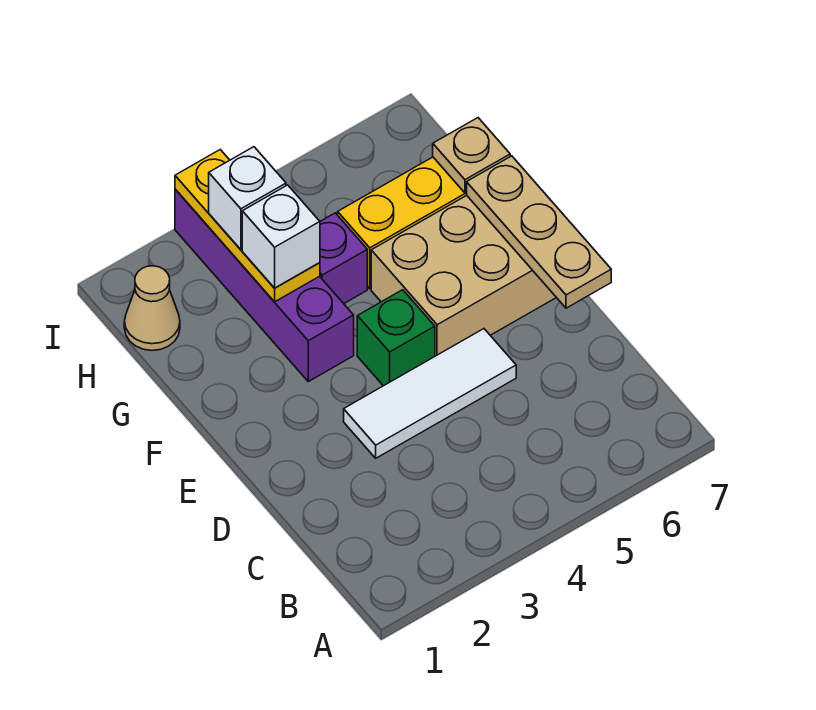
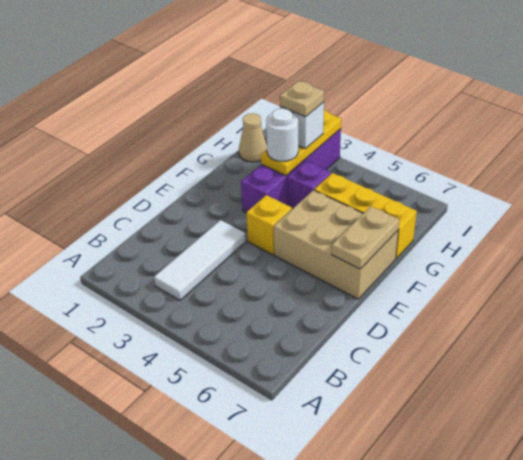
white 1x3 tile [344,329,516,458] -> white 1x3 tile turned to [154,220,246,300]
tan 1x3 plate [466,156,611,308] -> tan 1x2 plate [331,206,399,269]
green 1x1 brick [357,290,435,386] -> yellow 1x1 brick [246,195,292,255]
white 1x1 brick [242,185,320,288] -> white 1x1 round brick [266,108,298,162]
tan 1x1 plate [433,118,510,193] -> tan 1x1 plate moved to [280,81,324,117]

